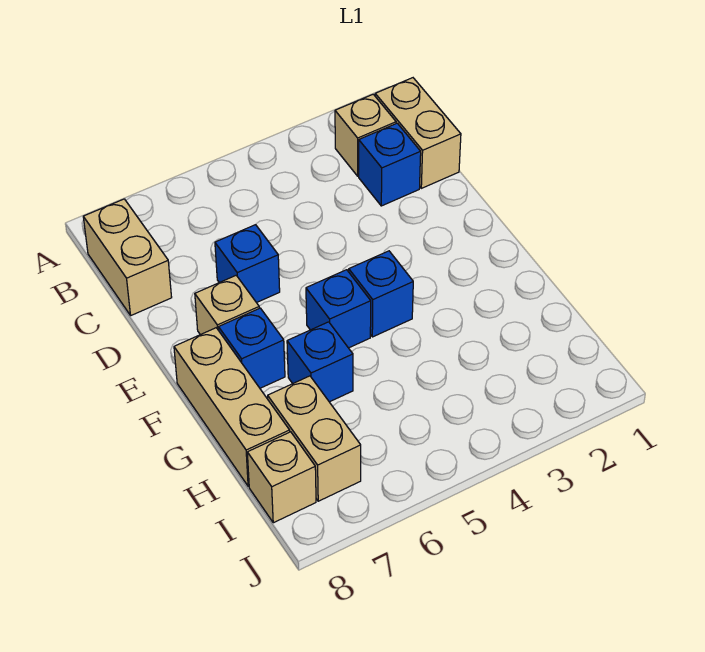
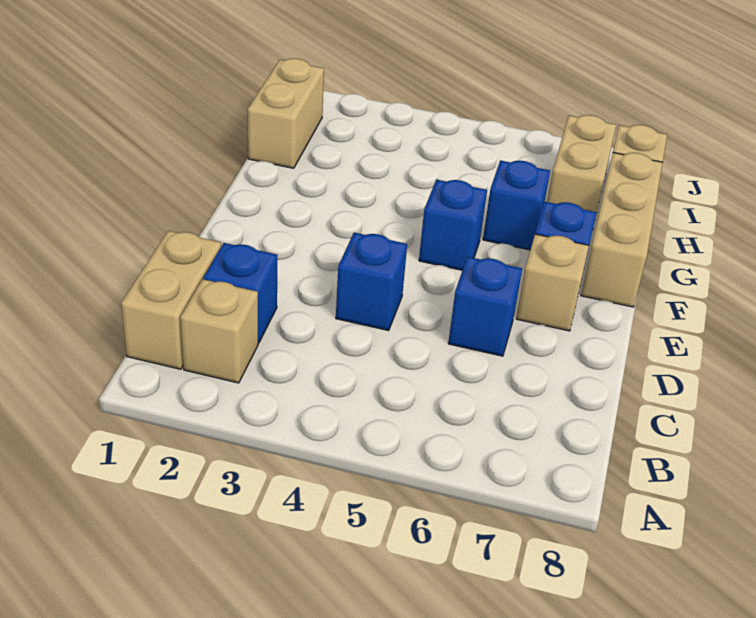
tan 1x2 brick [83,199,172,315] -> tan 1x2 brick moved to [248,58,324,168]
blue 1x1 brick [349,251,413,337] -> blue 1x1 brick moved to [336,233,407,331]

